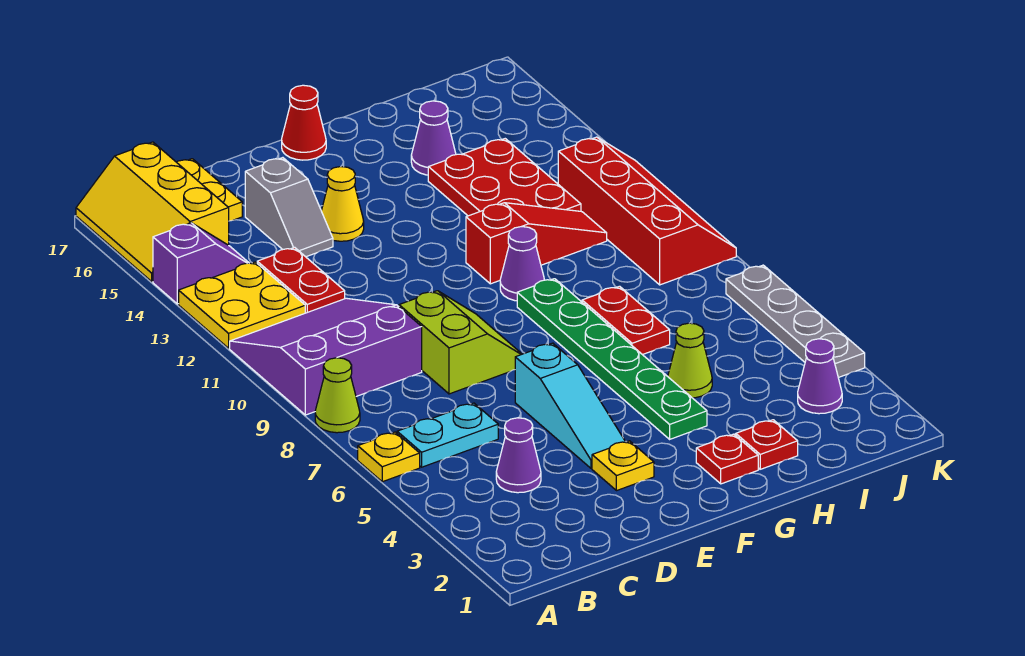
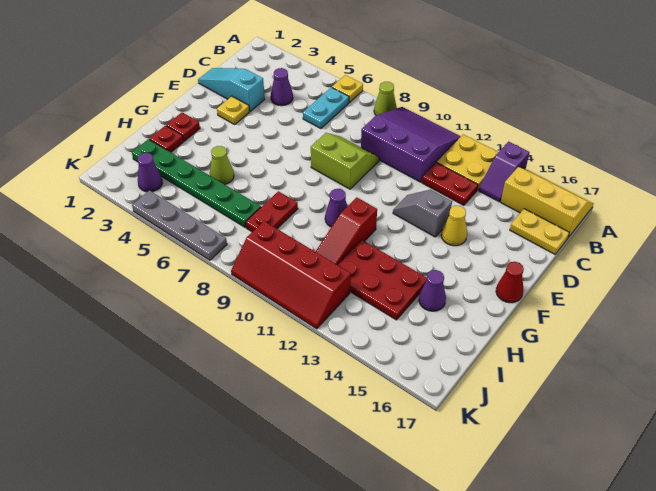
purple 3x3 slope [230,298,422,415] -> purple 3x3 slope turned to [361,107,461,182]
lime 2x2 slope [399,291,522,394] -> lime 2x2 slope turned to [311,133,379,189]
grey 1x2 slope [245,158,333,257] -> grey 1x2 slope moved to [393,190,452,237]
cyan 1x3 slope [515,343,626,468] -> cyan 1x3 slope moved to [198,68,265,111]
green 1x6 plate [517,279,707,439] -> green 1x6 plate moved to [132,139,261,227]
red 1x2 plate [582,286,670,355] -> red 1x2 plate turned to [246,191,298,232]

